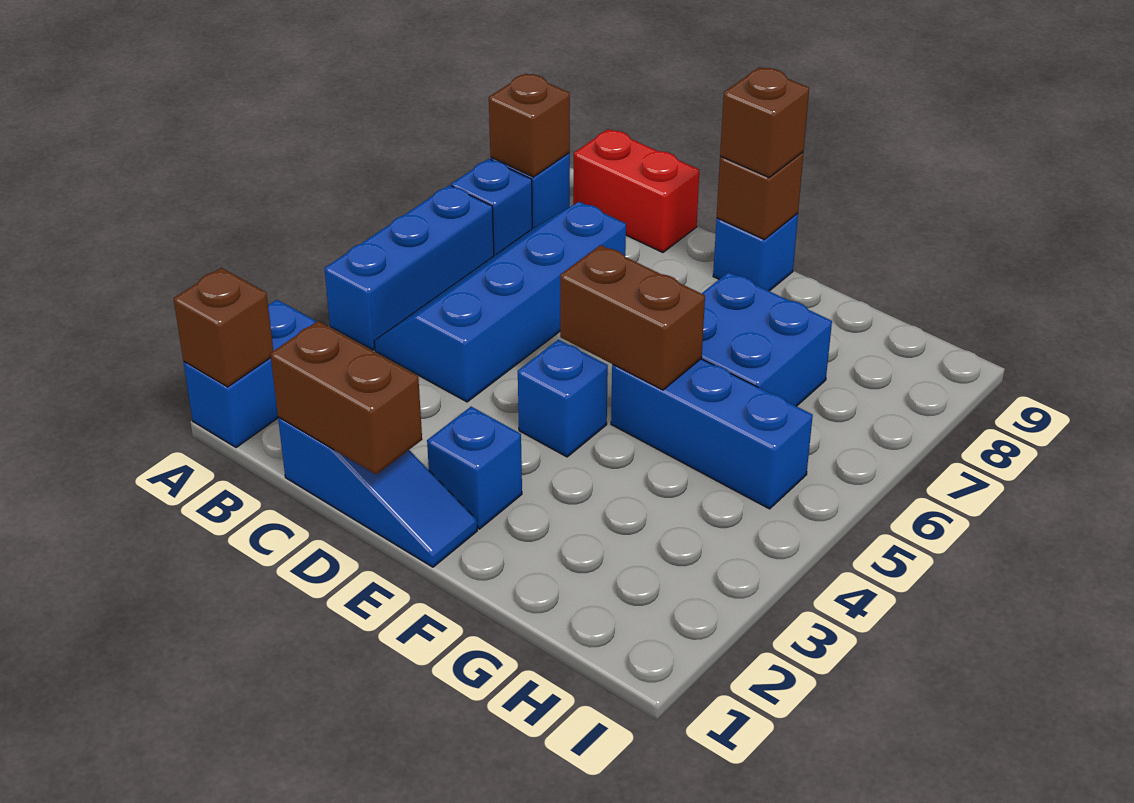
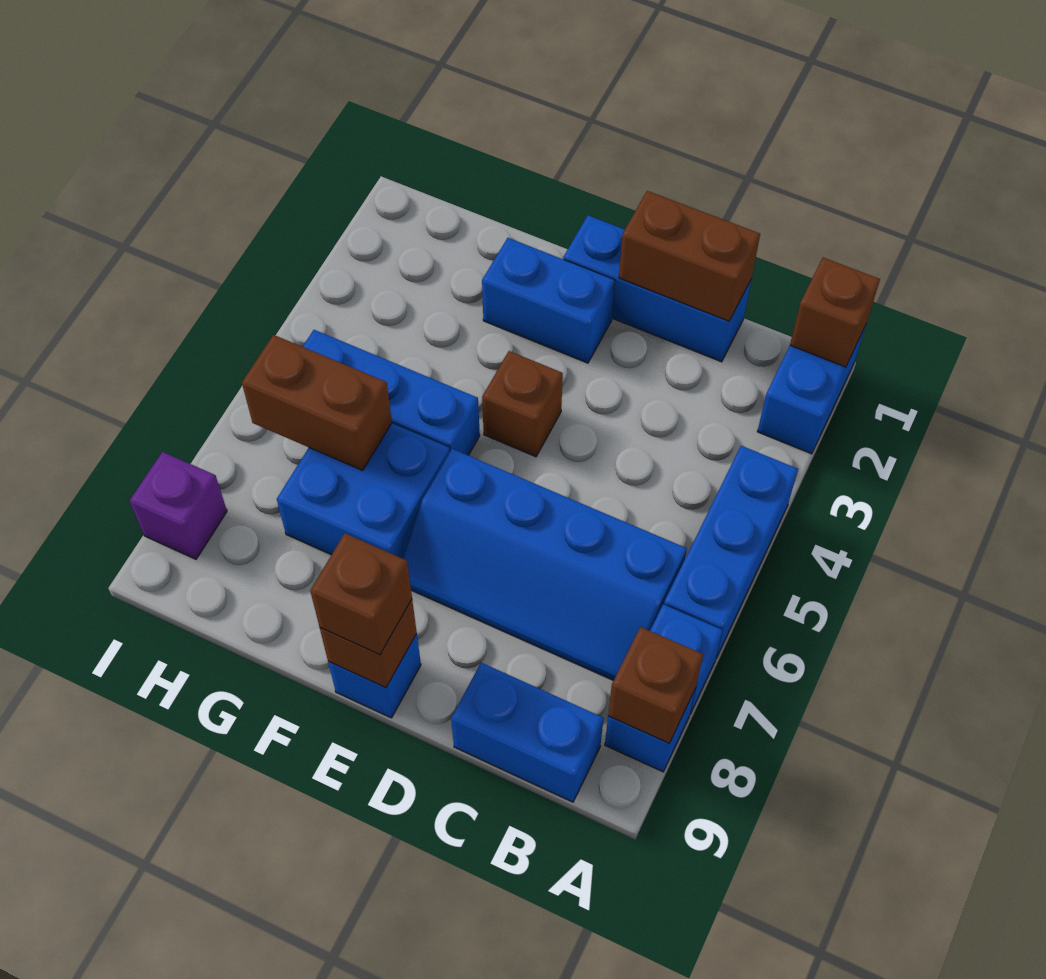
blue 2x4 slope [374,202,626,402] -> blue 2x4 slope turned to [403,449,687,680]
red 1x2 brick [573,129,699,252] -> blue 1x2 brick [451,662,604,802]
blue 1x3 slope [278,417,477,567] -> blue 1x3 brick [563,215,751,362]
blue 1x1 brick [427,407,522,529] -> blue 1x2 brick [482,238,615,363]
blue 1x1 brick [518,340,608,457] -> brown 1x1 brick [482,351,563,457]
brown 1x2 brick [560,245,705,390] -> brown 1x2 brick moved to [242,335,392,470]
none -> purple 1x1 brick [130,452,227,559]

